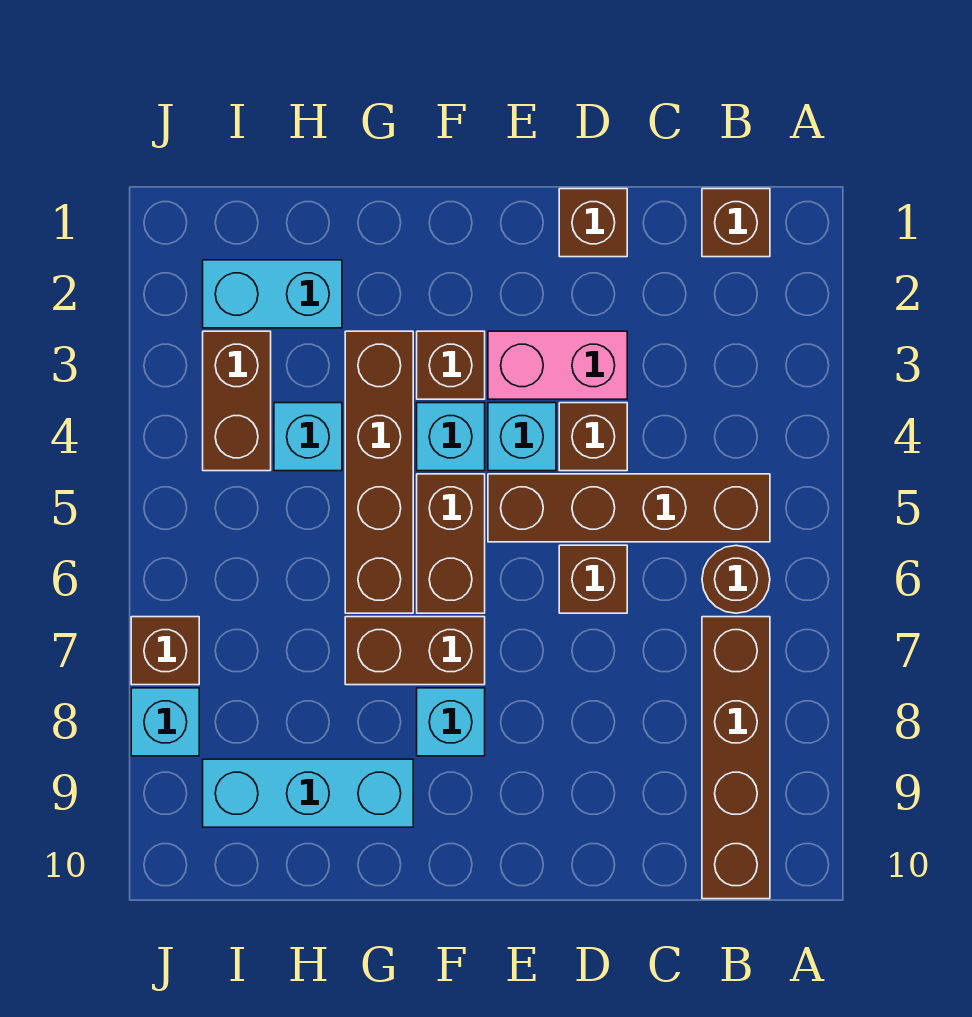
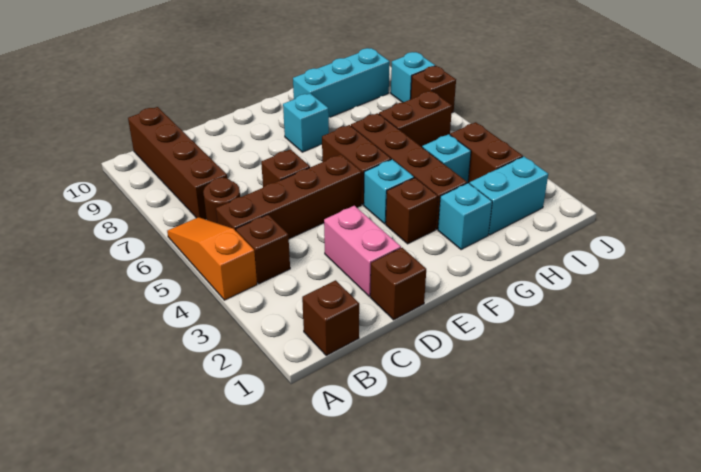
none -> orange 1x3 slope [167,217,257,300]
pink 1x2 brick [488,331,627,399] -> pink 1x2 brick turned to [324,206,401,296]
brown 1x1 brick [559,403,627,471] -> brown 1x1 brick moved to [236,215,290,284]
cyan 1x1 brick [488,403,556,471] -> cyan 1x1 brick moved to [438,183,492,250]
brown 1x2 brick [345,617,485,685] -> brown 1x2 brick moved to [379,91,452,147]

